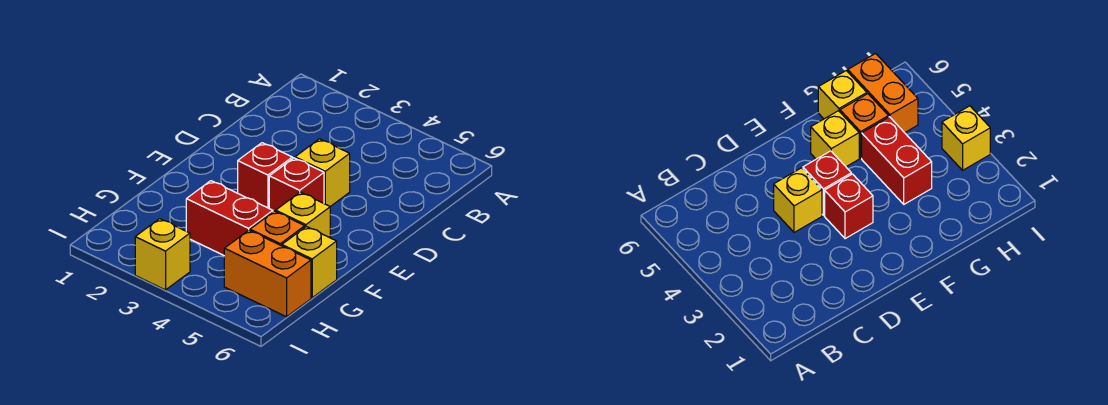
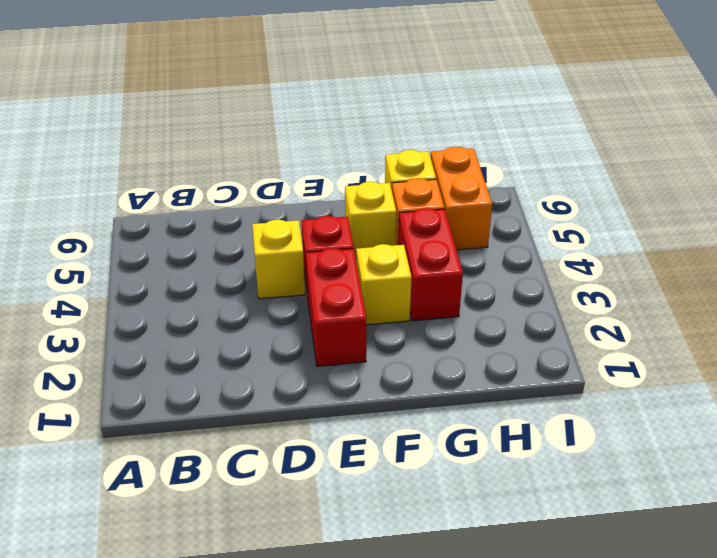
red 1x1 brick [238,143,292,208] -> red 1x2 brick [306,248,366,366]
yellow 1x1 brick [135,219,190,290] -> yellow 1x1 brick moved to [356,244,412,325]

